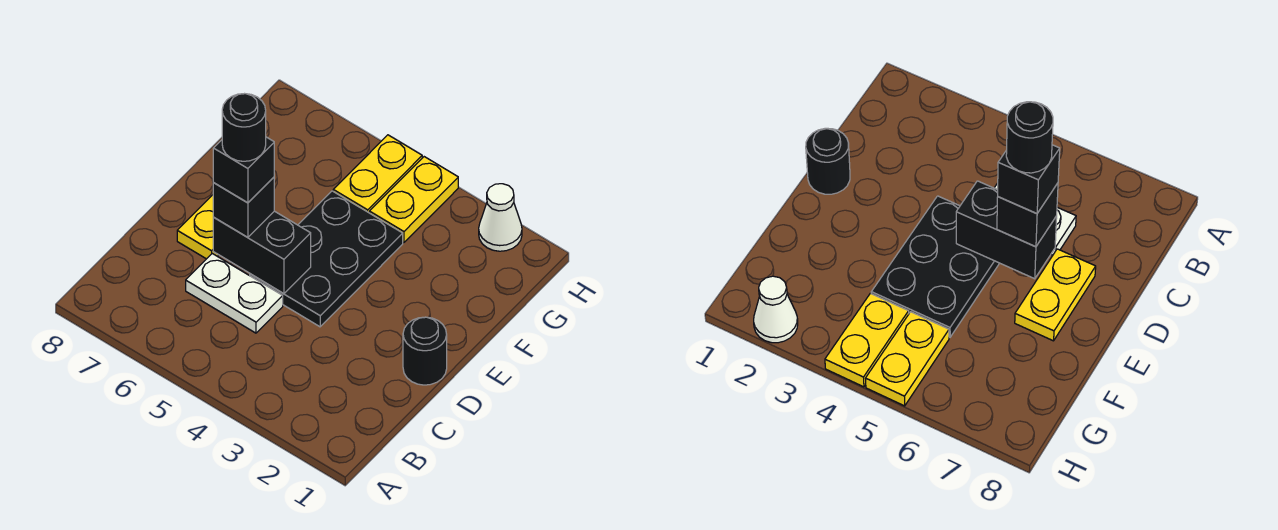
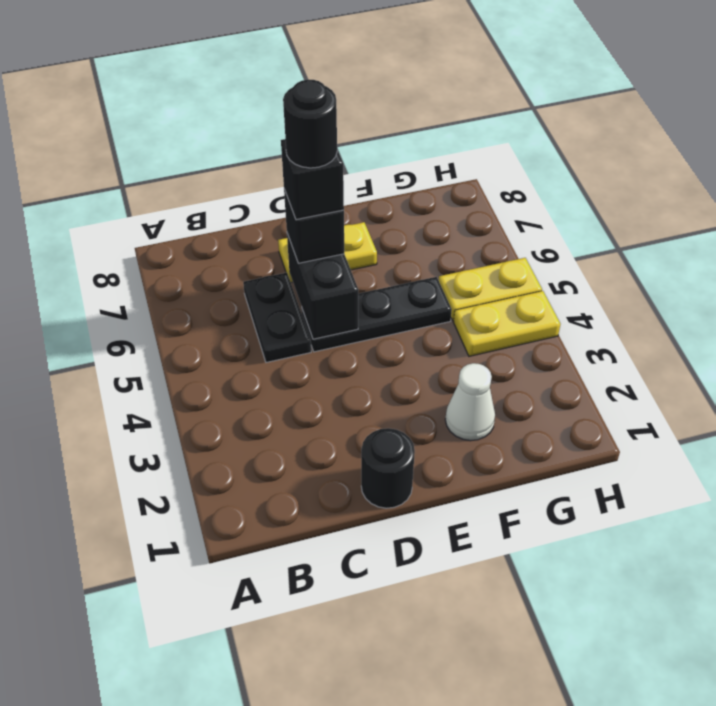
white 1x2 plate [186,254,283,333] -> black 1x2 plate [243,273,311,362]
black 2x3 plate [250,191,403,327] -> black 1x3 plate [301,277,452,352]
white 1x1 cone [479,184,522,251] -> white 1x1 cone moved to [445,363,495,441]

